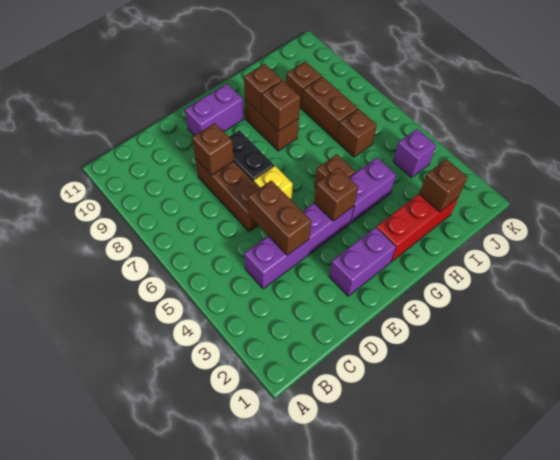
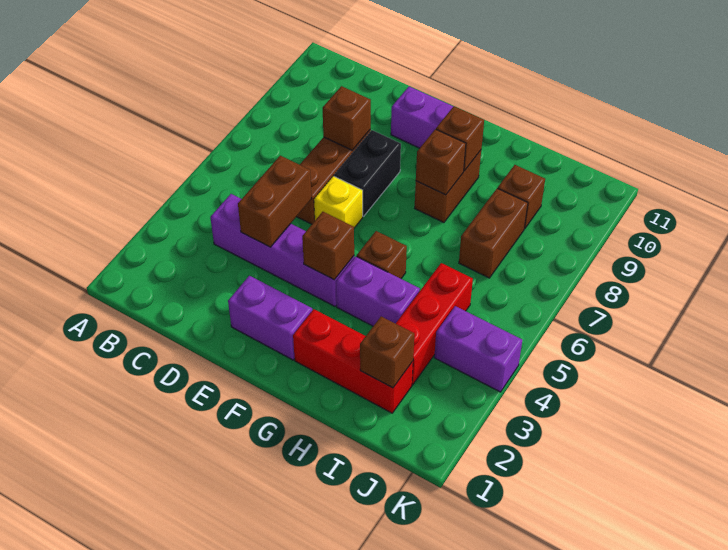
none -> red 1x3 brick [396,263,473,385]
brown 1x1 brick [337,109,377,157] -> none
purple 1x1 brick [393,129,436,178] -> purple 1x2 brick [434,306,522,392]

